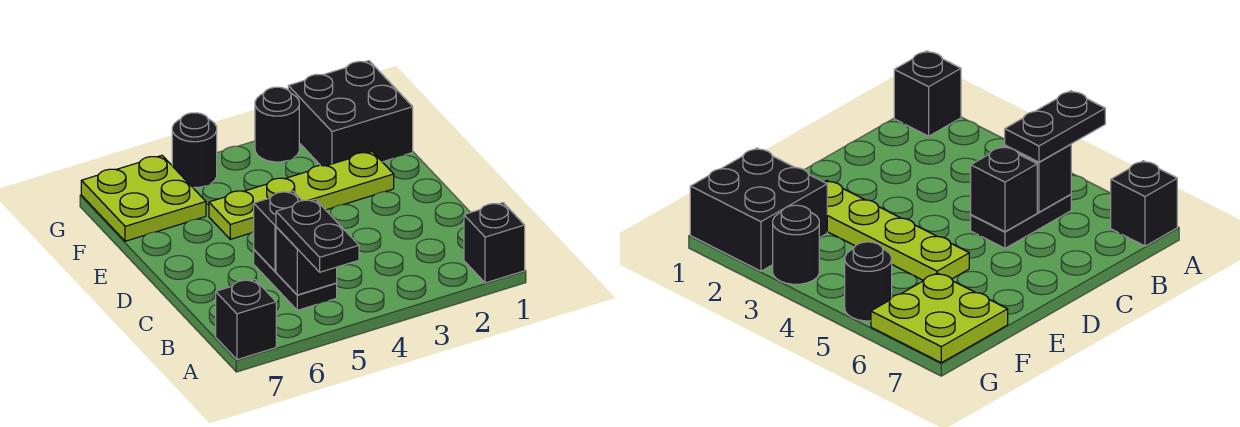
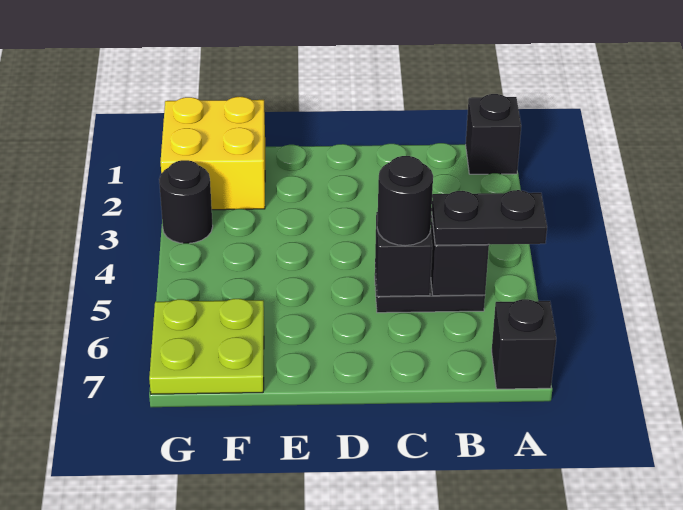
lime 1x4 plate [209,152,394,239] -> none
black 2x2 brick [288,61,413,166] -> yellow 2x2 brick [161,97,265,210]
black 1x1 round brick [172,113,217,188] -> black 1x1 round brick moved to [377,156,433,246]

